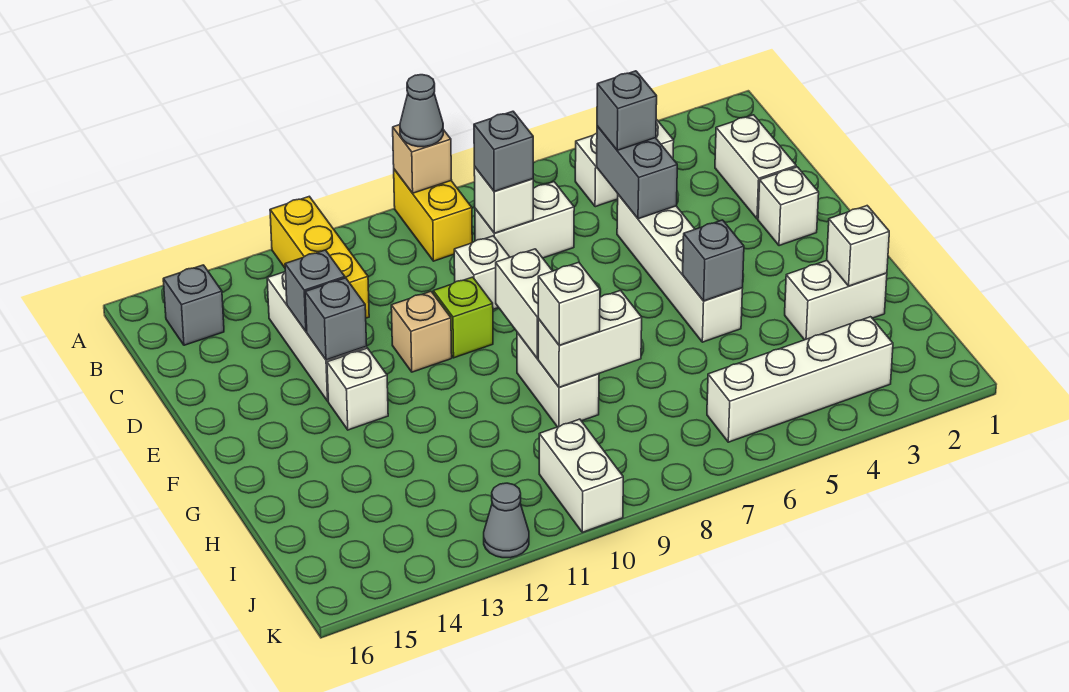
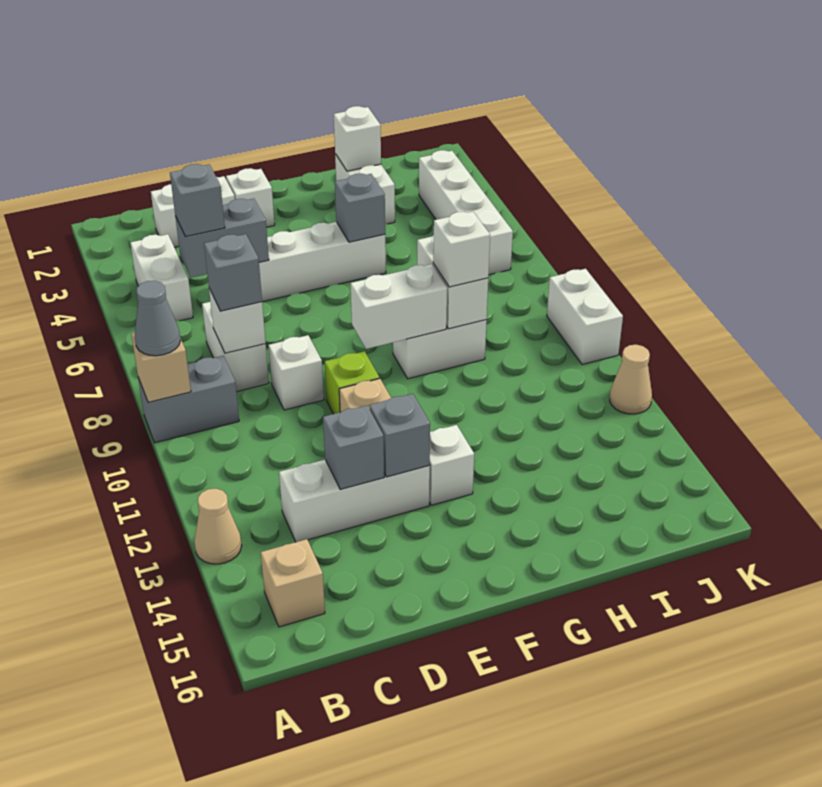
yellow 1x2 brick [394,169,472,261] -> grey 1x2 brick [138,356,239,443]
yellow 1x3 brick [270,196,369,318] -> none
none -> tan 1x1 cone [194,489,242,564]
grey 1x1 brick [163,265,224,345] -> tan 1x1 brick [261,539,325,627]
white 1x2 brick [539,419,623,532] -> white 1x2 brick turned to [547,269,623,365]
grey 1x1 cone [484,483,529,558] -> tan 1x1 cone [610,345,652,414]

